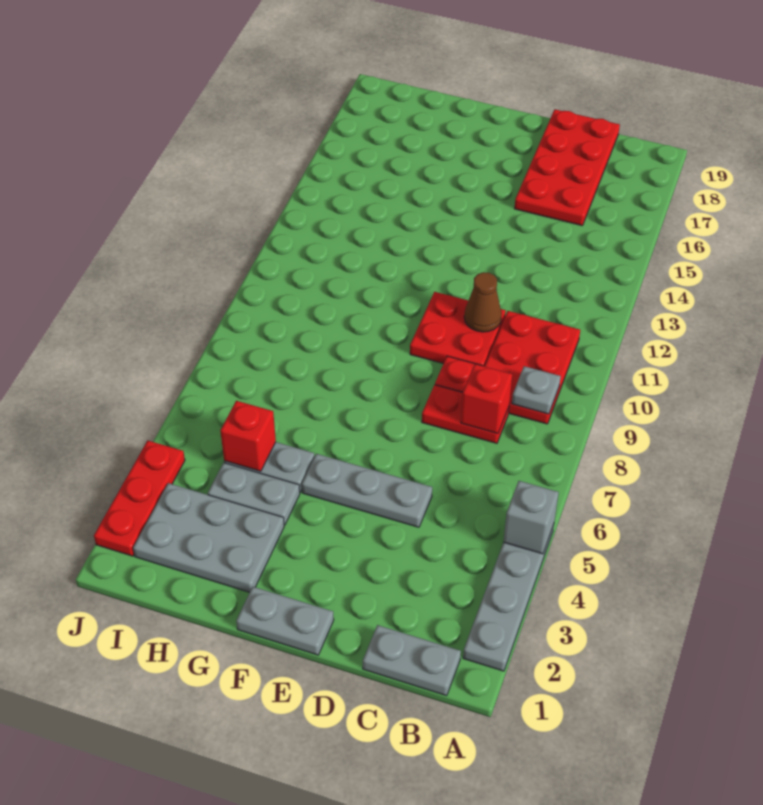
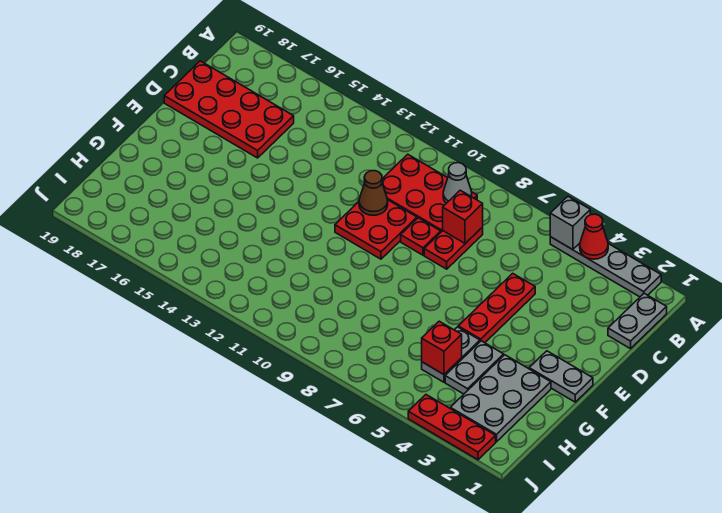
none -> red 1x1 cone [580,214,608,259]
grey 1x1 plate [512,366,561,414] -> grey 1x1 cone [443,163,472,203]
grey 1x3 plate [302,454,432,527] -> red 1x3 plate [458,273,535,343]
grey 1x2 plate [236,587,334,655] -> grey 1x2 plate turned to [529,351,593,402]

